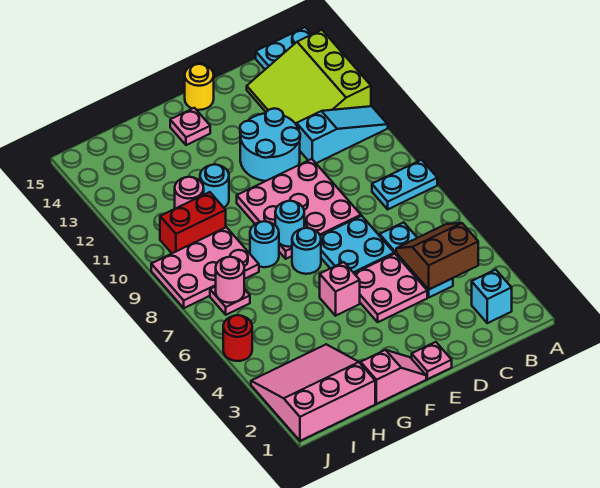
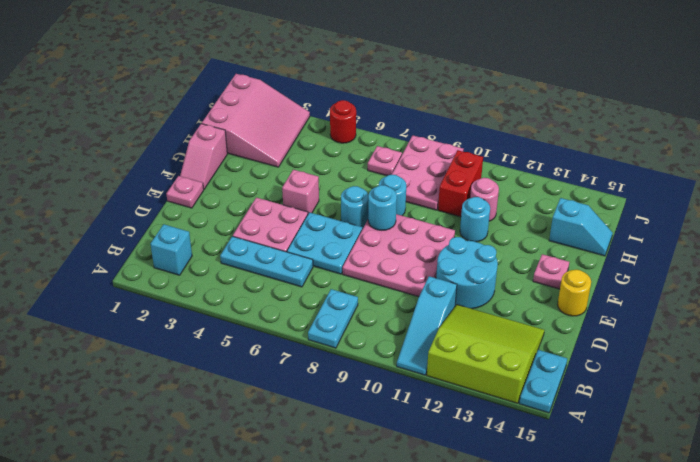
brown 2x2 slope [396,223,478,290] -> none
none -> cyan 1x2 slope [549,198,613,256]
pink 1x1 round brick [216,257,244,303] -> none

